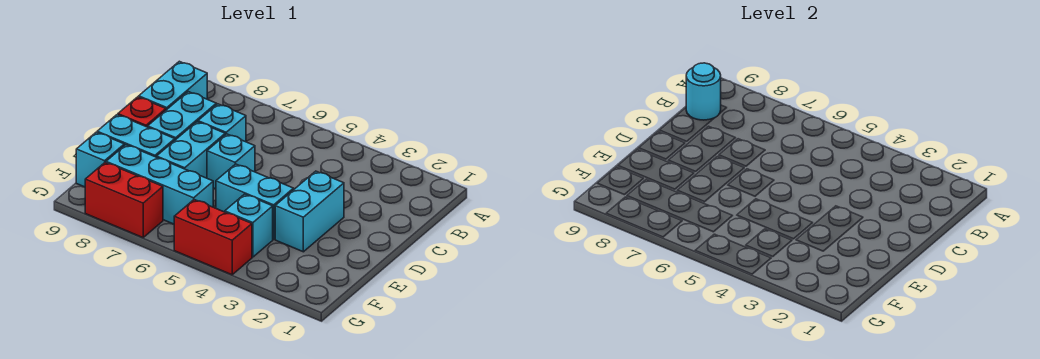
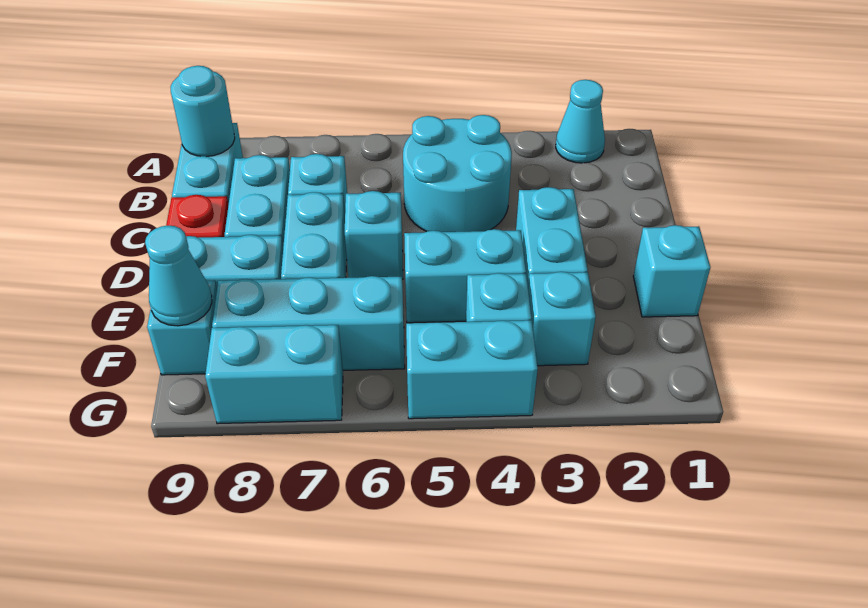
none -> cyan 1x1 cone [556,80,605,163]
none -> cyan 2x2 round brick [403,115,512,232]
none -> cyan 1x1 brick [633,225,710,317]
none -> cyan 1x1 brick [528,272,596,366]
none -> cyan 1x1 cone [145,226,212,326]
red 1x2 brick [174,200,252,275] -> cyan 1x2 brick [406,320,538,419]
red 1x2 brick [85,162,163,237] -> cyan 1x2 brick [205,325,343,424]

